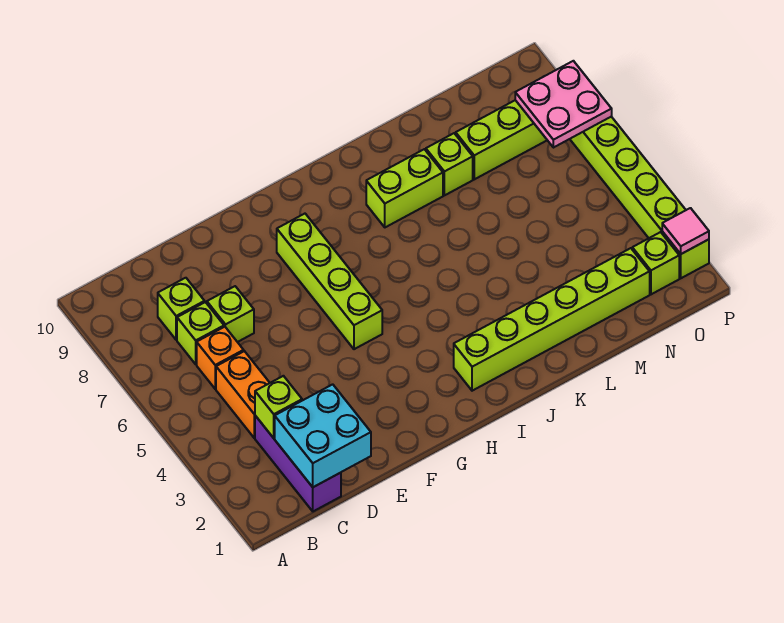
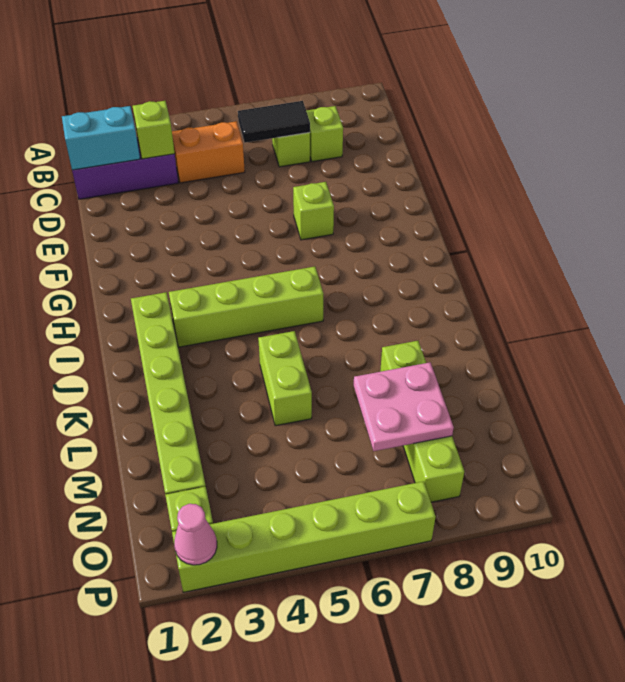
cyan 2x2 brick [275,384,371,487] -> cyan 1x2 brick [62,106,140,170]
orange 1x1 brick [197,327,244,389] -> none
none -> black 1x2 tile [238,101,310,143]
lime 1x1 brick [207,286,254,342] -> lime 1x1 brick moved to [293,182,334,240]
lime 1x4 brick [277,214,382,349] -> lime 1x4 brick moved to [169,267,324,347]
lime 1x2 brick [366,149,443,227] -> lime 1x2 brick moved to [258,331,312,426]
pink 2x2 plate [515,61,612,148] -> pink 2x2 plate moved to [354,362,454,451]
pink 1x1 tile [662,208,709,254] -> pink 1x1 cone [174,504,217,565]

